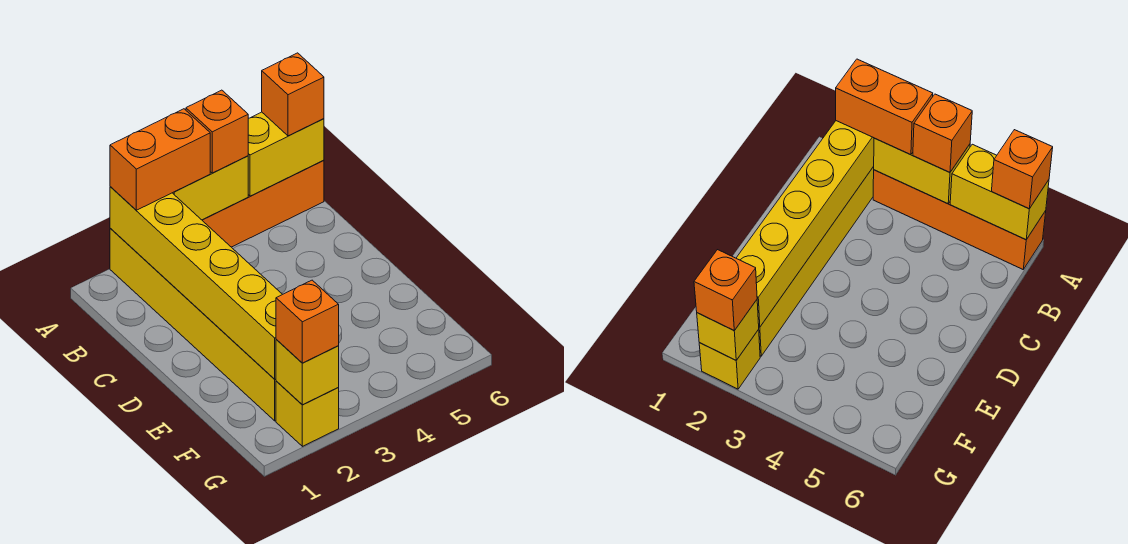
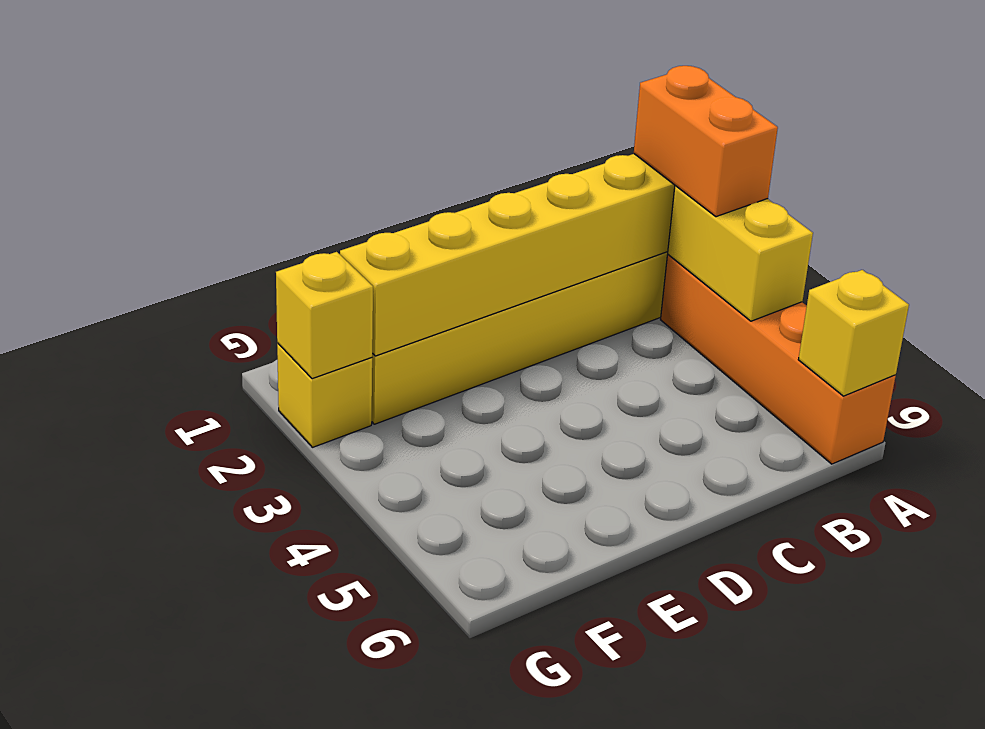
orange 1x1 brick [186,90,248,173] -> none
yellow 1x2 brick [248,112,324,196] -> yellow 1x1 brick [798,270,909,396]
orange 1x1 brick [262,53,324,136] -> none
orange 1x1 brick [276,280,339,363] -> none

